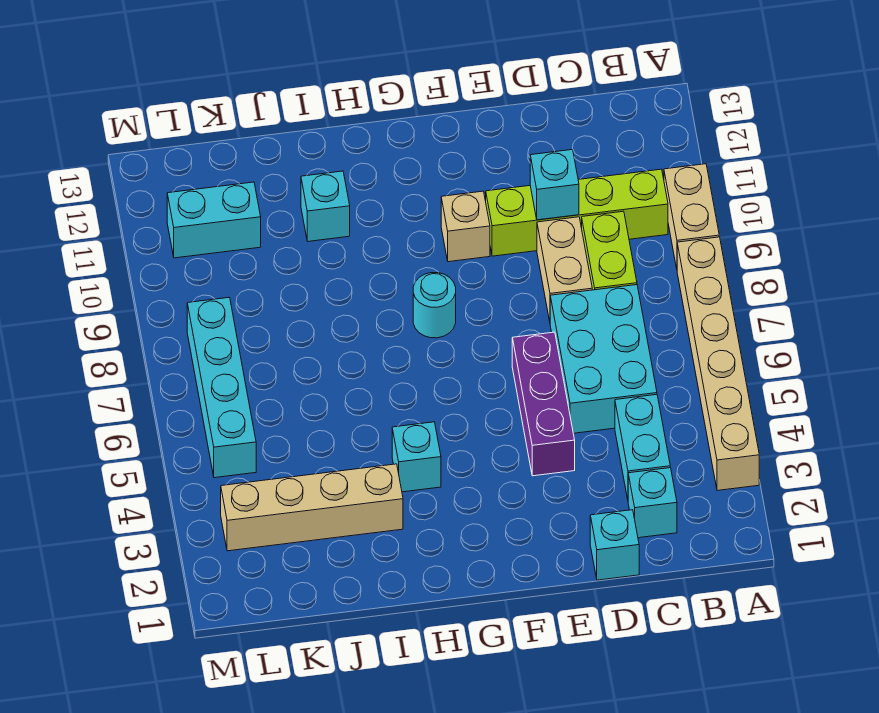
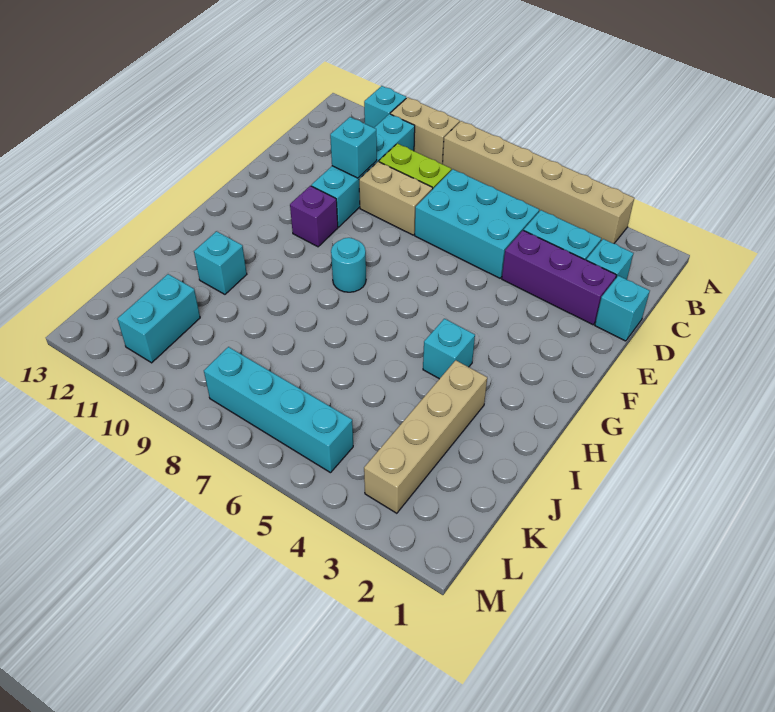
none -> cyan 1x1 brick [364,86,406,128]
lime 1x4 brick [486,169,668,256] -> cyan 1x4 brick [311,114,415,227]
purple 1x3 brick [512,332,575,476] -> purple 1x3 brick moved to [502,230,616,325]
tan 1x1 brick [441,191,490,262] -> purple 1x1 brick [290,186,338,247]

